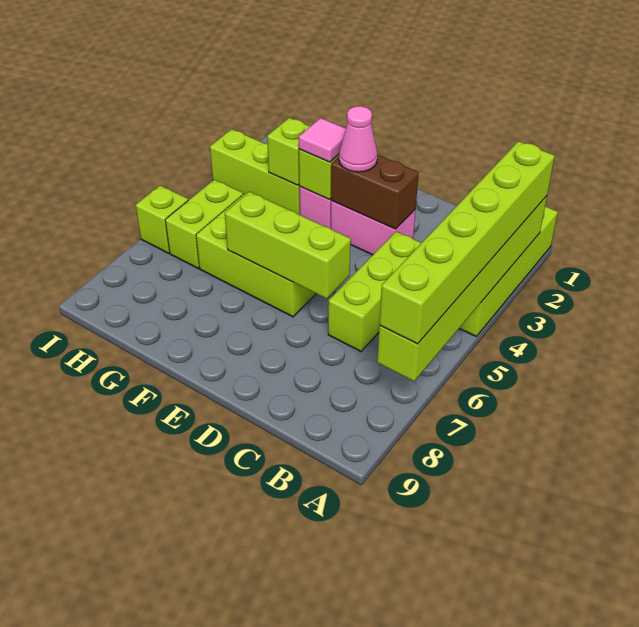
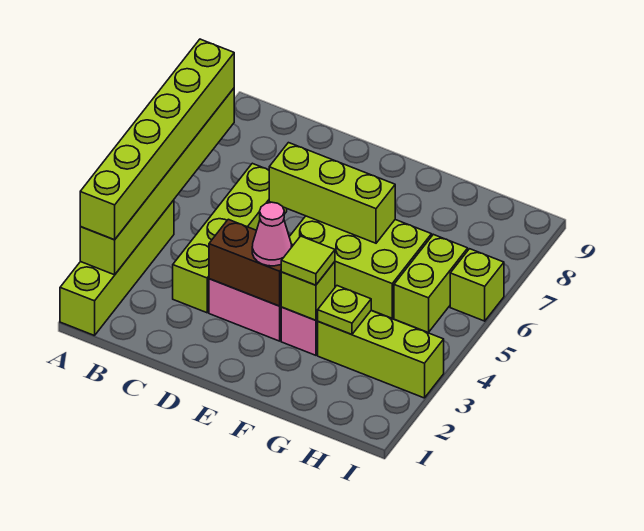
lime 1x3 brick [328,232,421,351] -> lime 1x4 brick [173,163,287,313]
pink 1x1 tile [299,118,346,162] -> lime 1x1 tile [281,236,335,285]
lime 1x1 brick [267,118,310,185] -> lime 1x1 plate [317,286,371,335]

